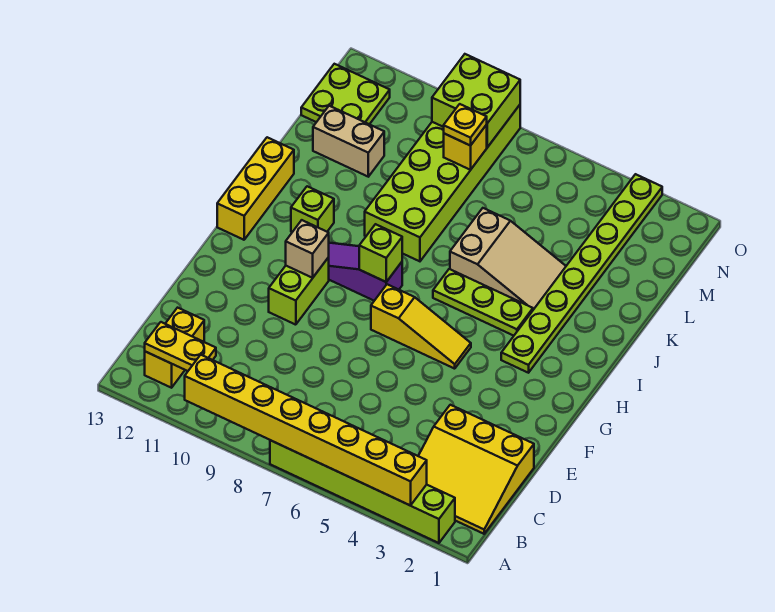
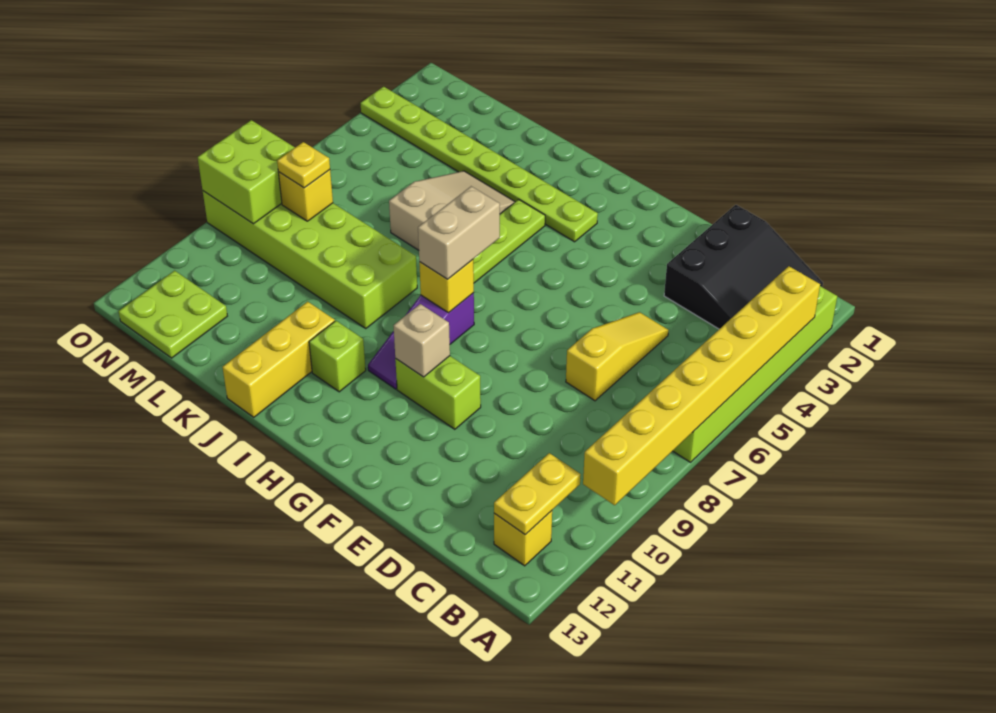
yellow 3x3 slope [419,405,534,534] -> black 3x3 slope [664,205,823,329]
yellow 1x2 brick [145,308,204,388] -> yellow 1x1 brick [494,511,552,566]
yellow 1x3 slope [371,284,471,369] -> yellow 1x3 slope moved to [566,312,669,401]
lime 1x1 brick [359,224,402,282] -> yellow 1x1 brick [419,260,474,313]
yellow 1x3 brick [217,137,294,240] -> yellow 1x3 brick turned to [223,302,335,417]
tan 1x2 brick [313,106,384,177] -> tan 1x2 brick moved to [418,186,500,279]

